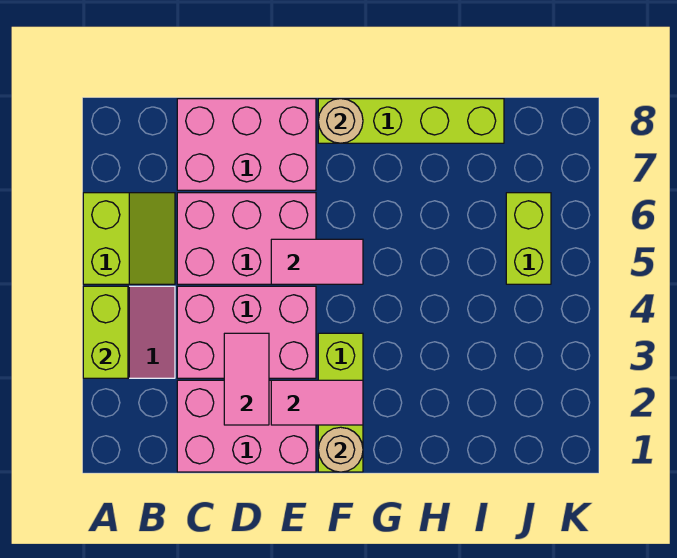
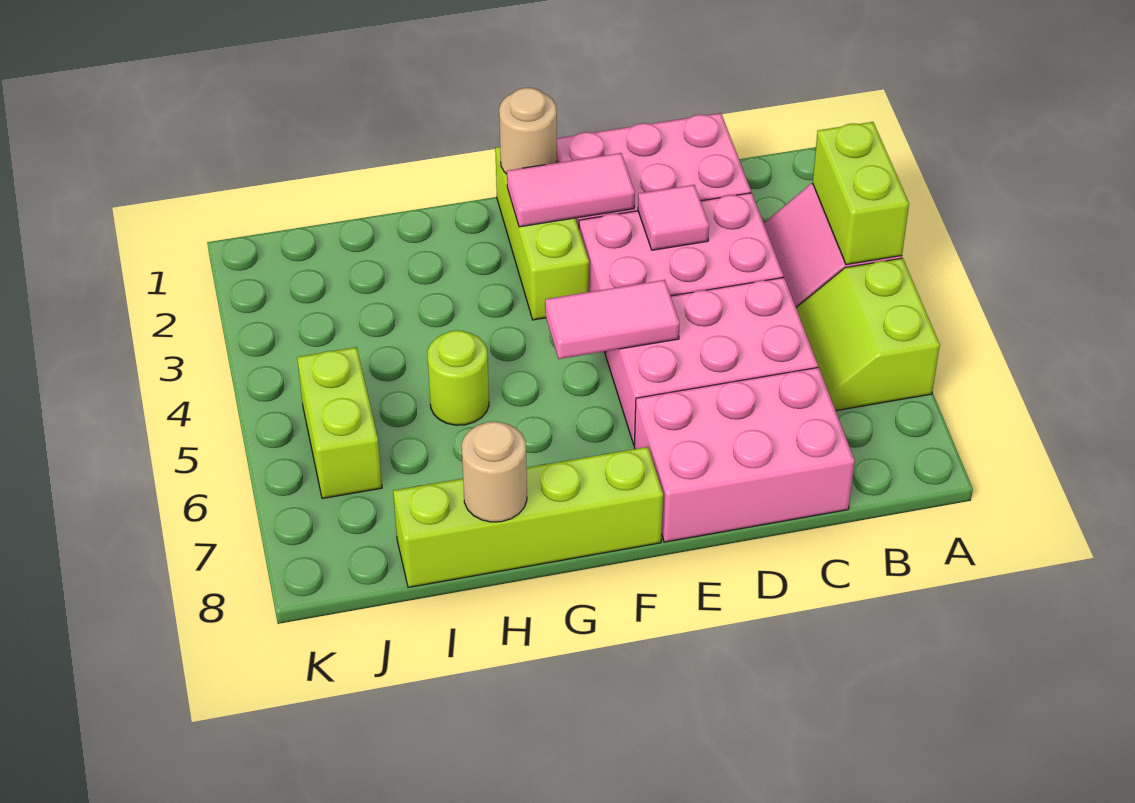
pink 1x2 tile [224,333,269,425] -> pink 1x1 tile [638,185,709,250]
tan 1x1 round brick [318,99,363,143] -> tan 1x1 round brick moved to [462,422,527,522]
none -> lime 1x1 round brick [427,330,489,425]

